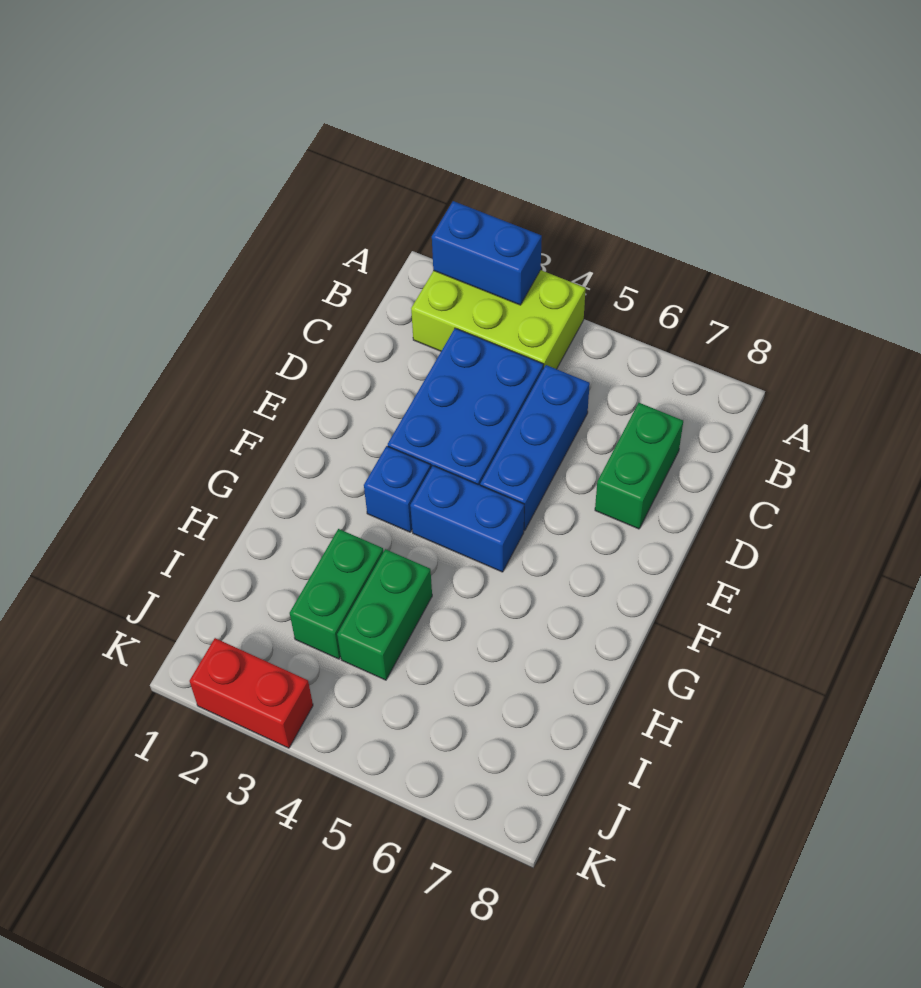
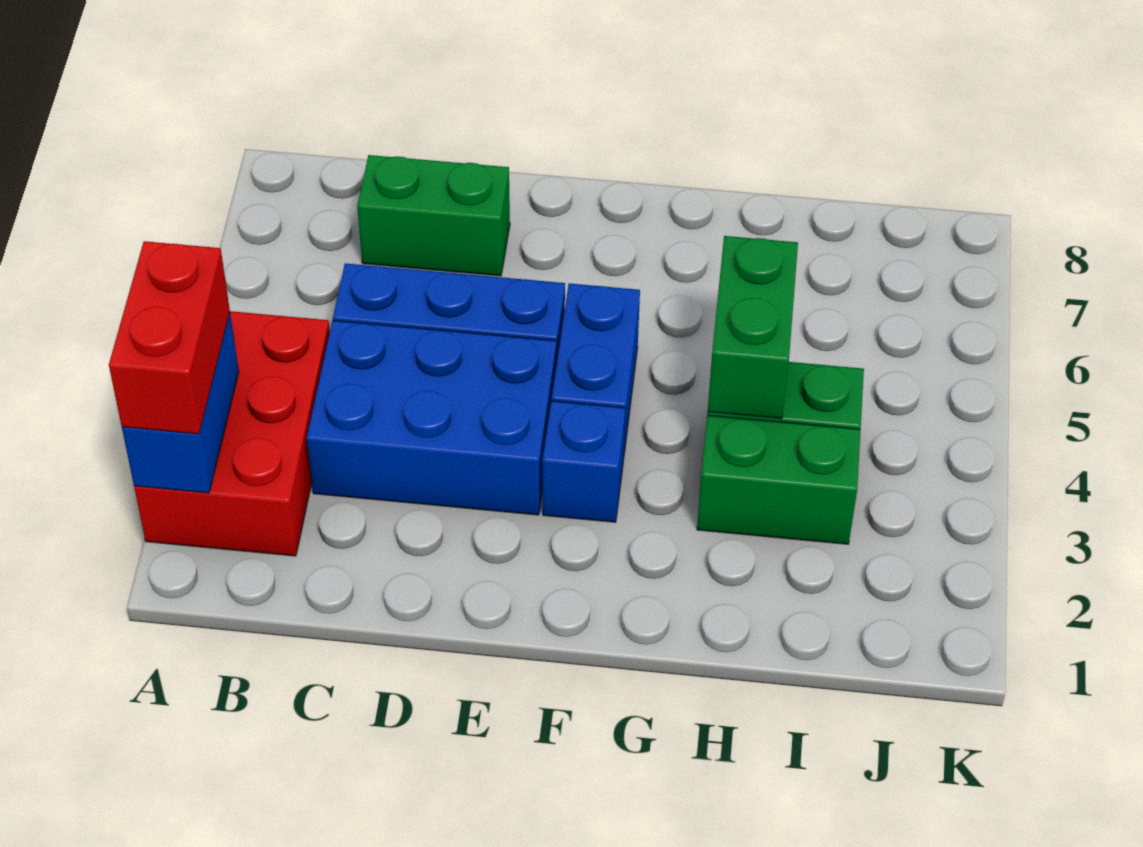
lime 2x3 brick [411,270,586,369] -> red 2x3 brick [134,311,330,556]
none -> green 1x2 brick [708,236,798,419]
red 1x2 brick [190,638,313,748] -> red 1x2 brick moved to [109,241,230,434]

